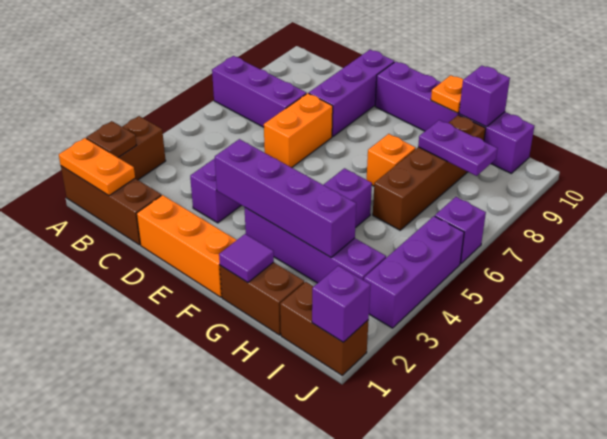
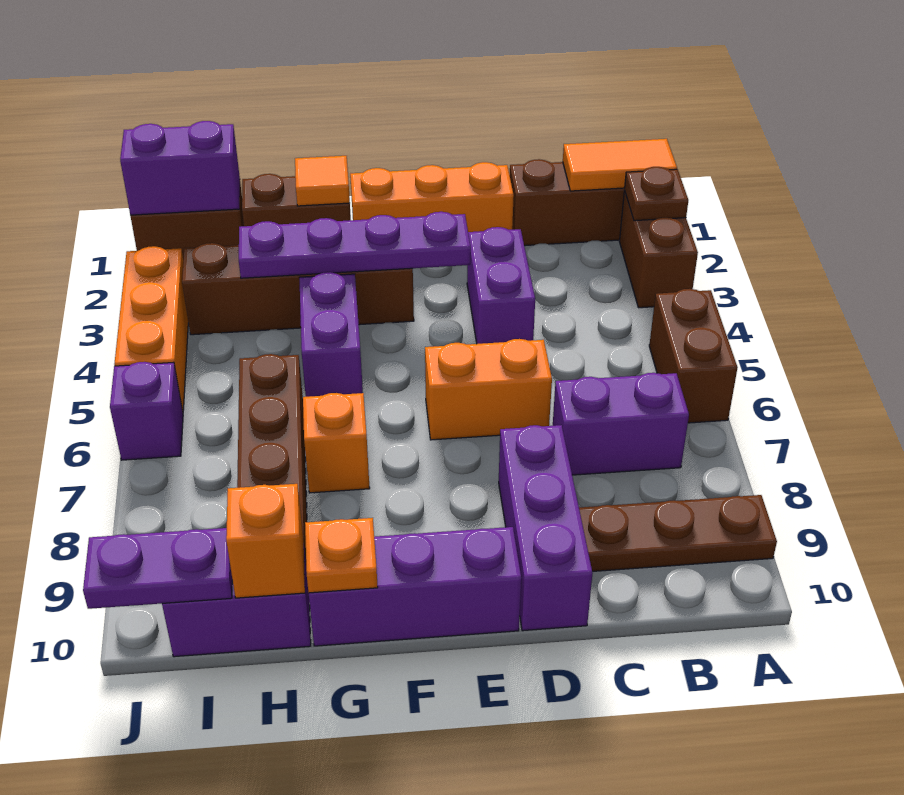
orange 1x2 plate [59,138,135,196] -> orange 1x2 tile [563,139,677,191]
none -> brown 1x2 brick [649,289,738,423]
purple 1x3 brick [212,56,306,127] -> purple 1x2 brick [553,373,689,475]
none -> brown 1x3 plate [579,495,777,571]
orange 1x2 brick [264,93,333,168] -> orange 1x2 brick turned to [425,339,552,440]
purple 1x4 brick [215,139,356,257] -> purple 1x4 plate [239,212,471,278]
purple 1x4 brick [245,208,386,283] -> brown 1x4 brick [182,243,414,335]
purple 1x1 tile [219,234,274,283] -> orange 1x1 tile [295,156,350,206]
purple 1x2 plate [418,120,497,176] -> purple 1x2 plate moved to [83,528,232,609]
purple 1x1 brick [459,66,510,127] -> orange 1x1 brick [226,484,305,598]
purple 1x1 brick [312,266,370,342] -> purple 1x2 brick [120,121,240,215]
purple 1x3 brick [364,216,464,328] -> orange 1x3 brick [114,246,188,411]

